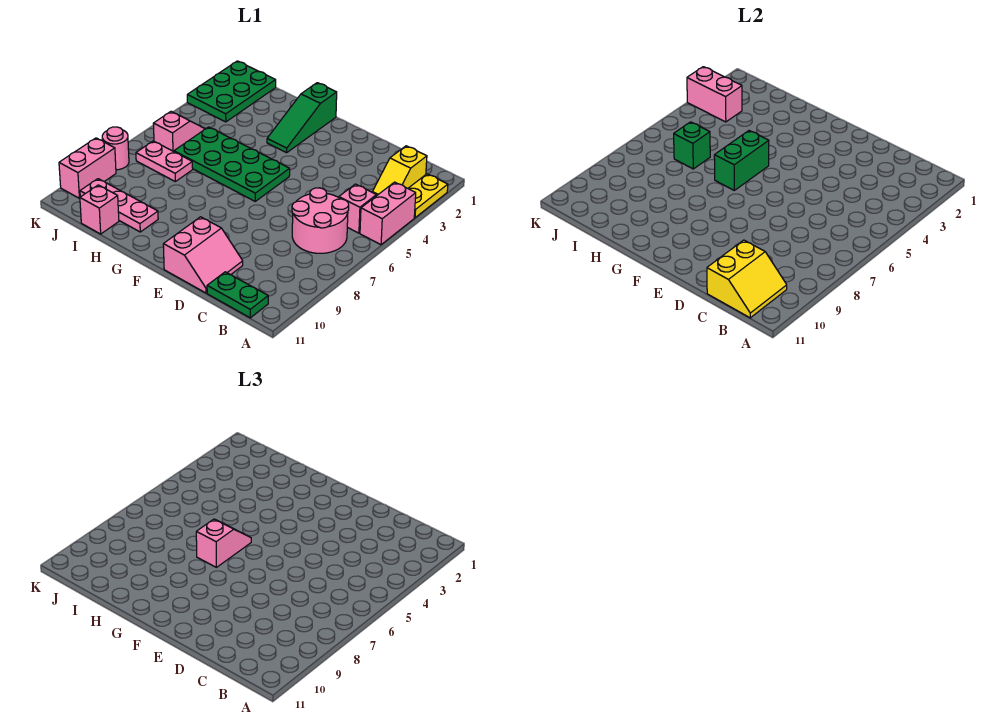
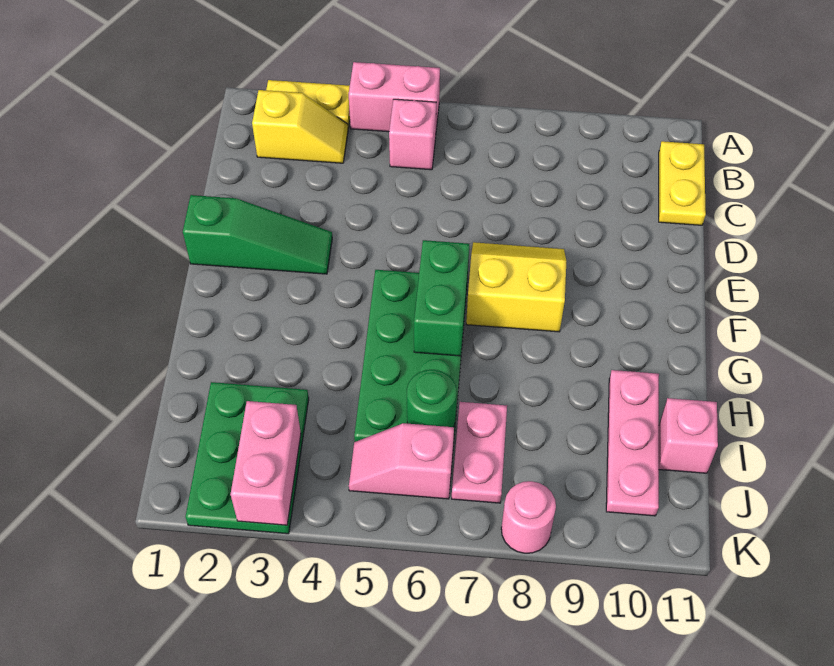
pink 2x2 round brick [292,188,349,253] -> none
yellow 2x2 slope [707,240,787,318] -> yellow 2x2 slope moved to [466,242,566,332]
green 1x2 plate [207,272,268,318] -> yellow 1x2 plate [659,141,706,225]
pink 2x2 slope [163,217,243,293] -> none
green 1x3 slope [267,83,337,153] -> green 1x3 slope moved to [183,195,332,274]
green 1x2 brick [714,131,769,190] -> green 1x2 brick turned to [414,240,469,356]
pink 1x2 slope [196,519,251,567] -> none
green 1x1 brick [674,122,710,169] -> green 1x1 round brick [407,370,457,427]
green 2x3 plate [187,61,276,122] -> green 2x3 plate turned to [185,382,309,534]
pink 1x2 brick [59,138,116,198] -> none

